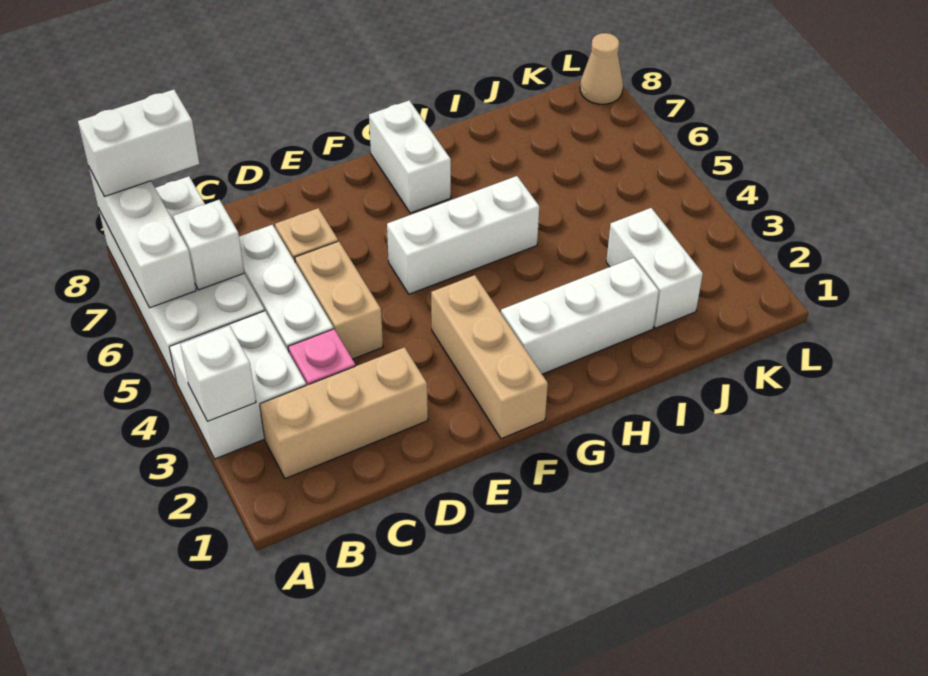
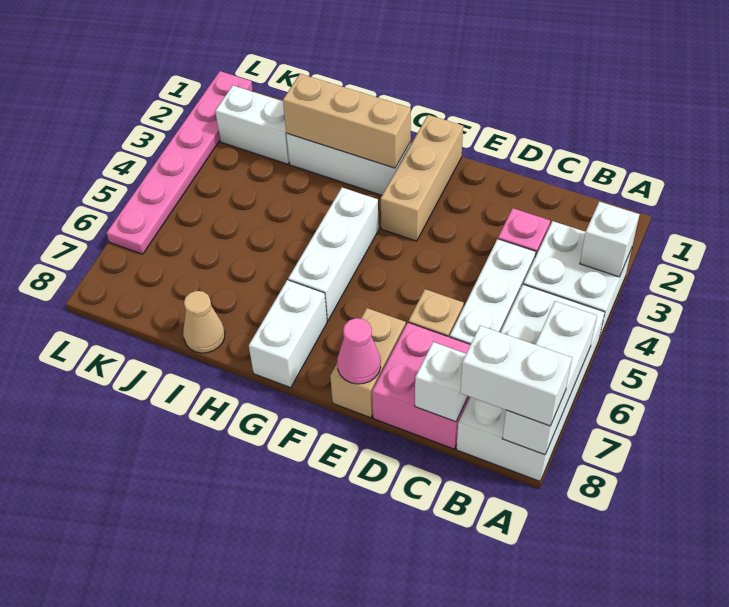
tan 1x3 brick [260,347,428,479] -> tan 1x3 brick moved to [283,74,411,168]
white 1x1 brick [173,200,244,290] -> white 1x1 brick moved to [415,342,468,422]
none -> pink 2x2 brick [372,323,470,449]
tan 1x2 brick [295,241,383,359] -> tan 1x2 brick moved to [330,308,406,418]
none -> pink 1x1 cone [337,318,381,384]
white 1x3 brick [387,176,539,294] -> white 1x3 brick turned to [288,188,379,321]
white 1x2 brick [606,208,703,328] -> white 1x2 brick turned to [215,86,289,164]
none -> pink 1x6 plate [107,71,253,254]
tan 1x1 cone [580,33,623,104] -> tan 1x1 cone moved to [183,291,225,353]

